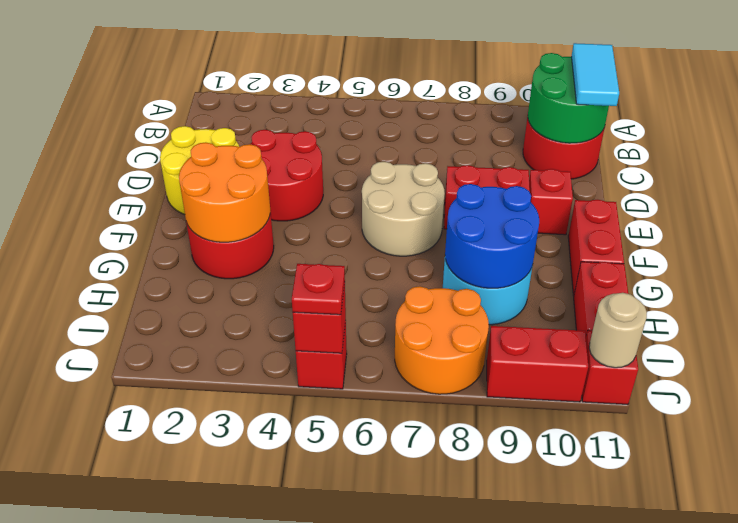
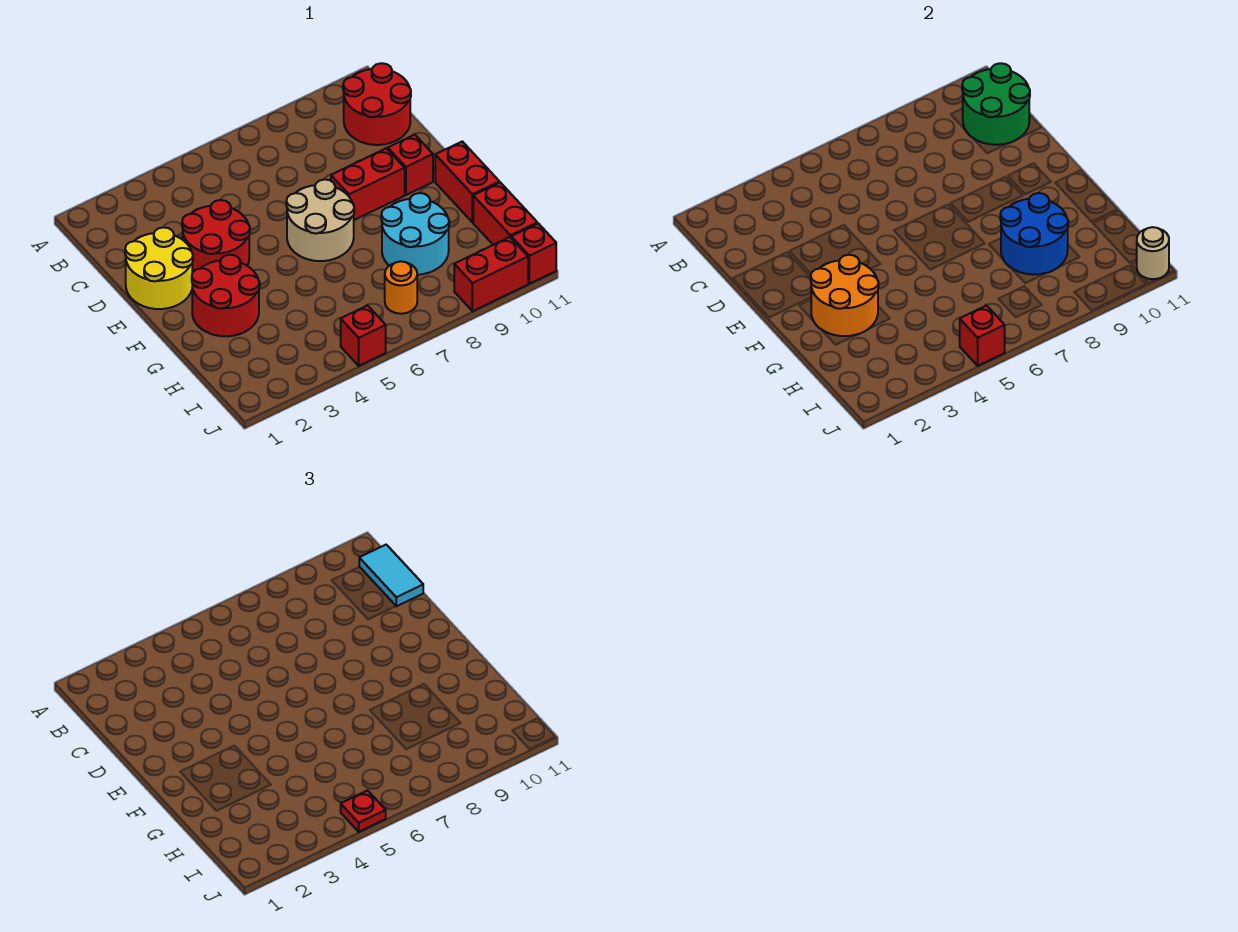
orange 2x2 round brick [395,286,489,394] -> orange 1x1 round brick [385,261,417,314]

